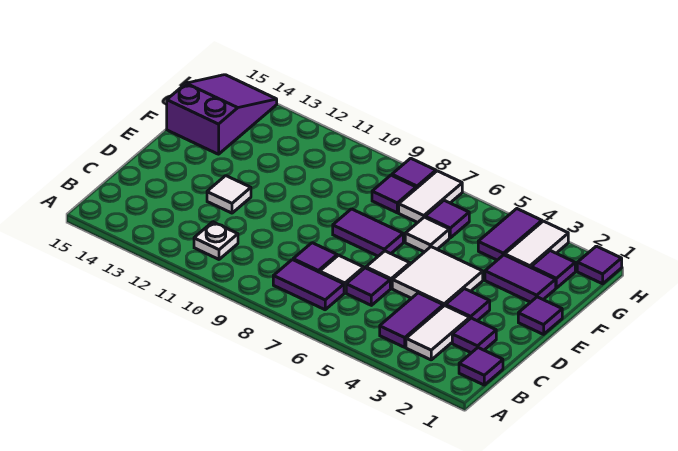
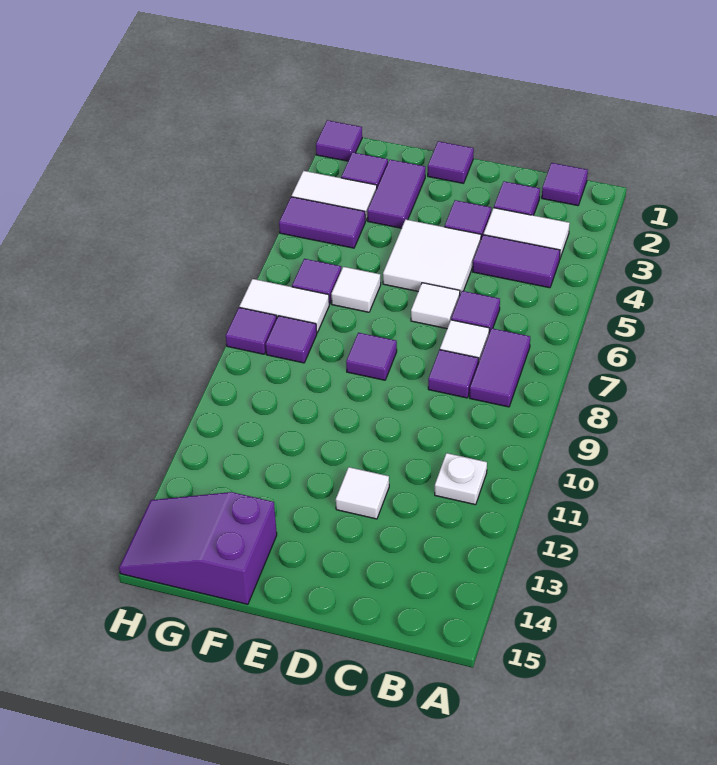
purple 1x2 tile [333,209,403,256] -> purple 1x1 tile [346,333,397,380]

